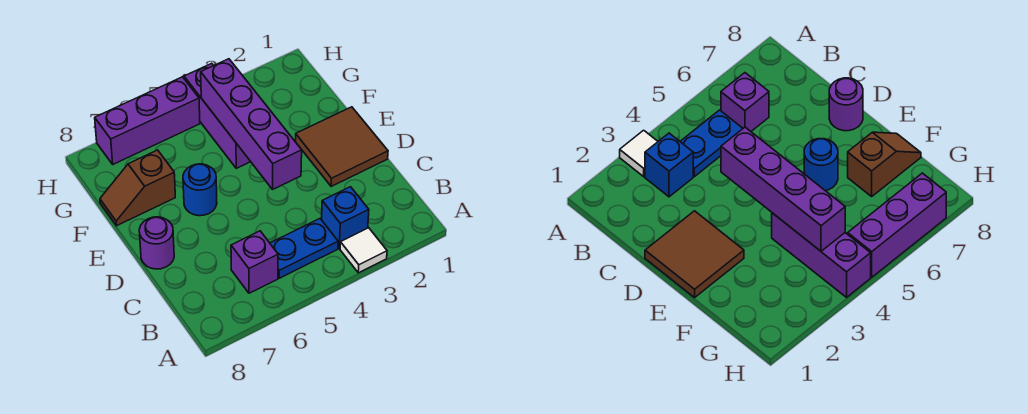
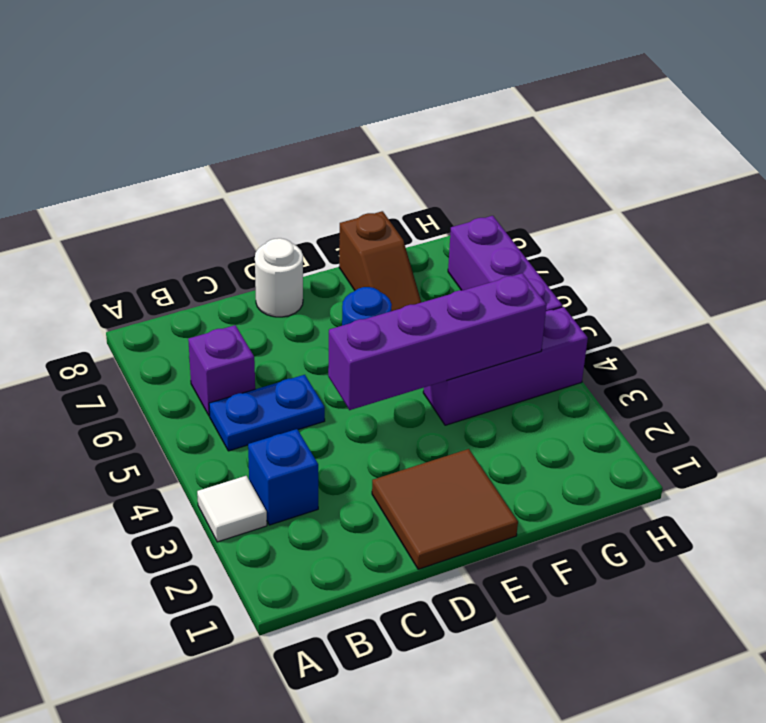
blue 1x2 plate [270,219,338,278] -> blue 1x2 plate turned to [209,375,325,451]
purple 1x1 round brick [139,217,174,269] -> white 1x1 round brick [255,238,303,317]
brown 1x2 slope [100,150,175,226] -> brown 1x2 slope turned to [339,211,421,311]

